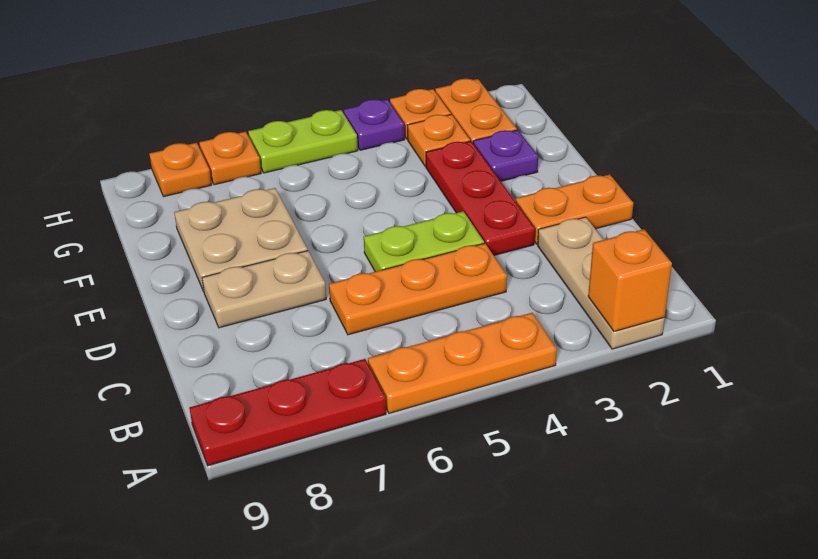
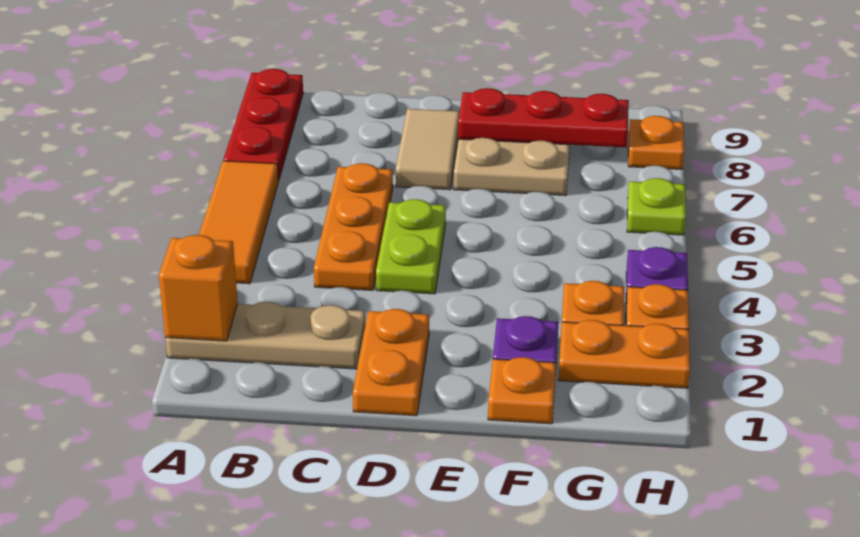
orange 1x3 plate [368,313,557,413] -> orange 1x3 tile [199,161,278,284]
red 1x3 plate [426,141,535,255] -> red 1x3 plate moved to [458,88,629,147]
tan 1x2 plate [202,251,326,328] -> tan 1x2 tile [396,109,460,190]
lime 1x2 plate [248,110,358,173] -> lime 1x1 plate [627,178,686,235]
orange 1x1 plate [199,132,261,185] -> orange 1x1 plate moved to [488,357,556,424]

